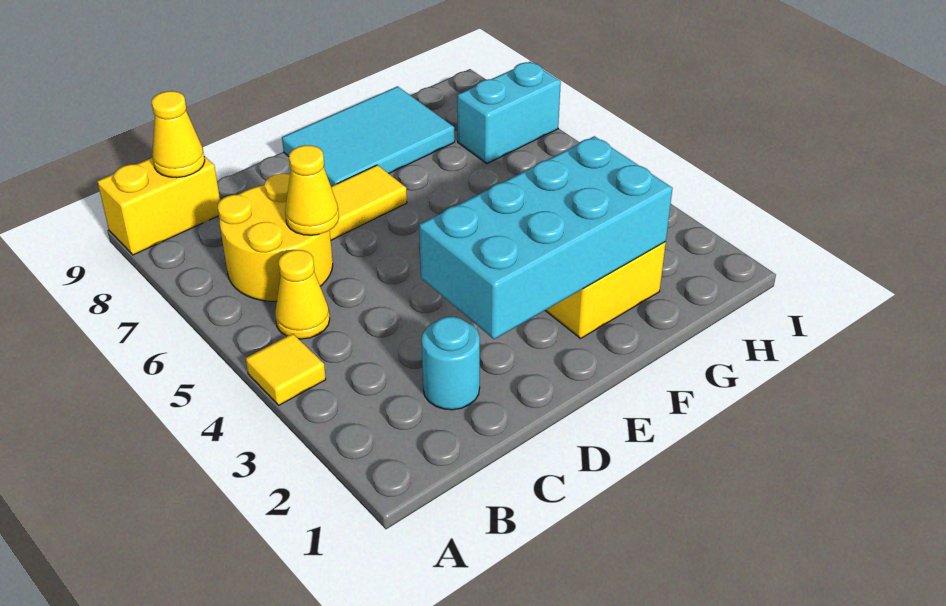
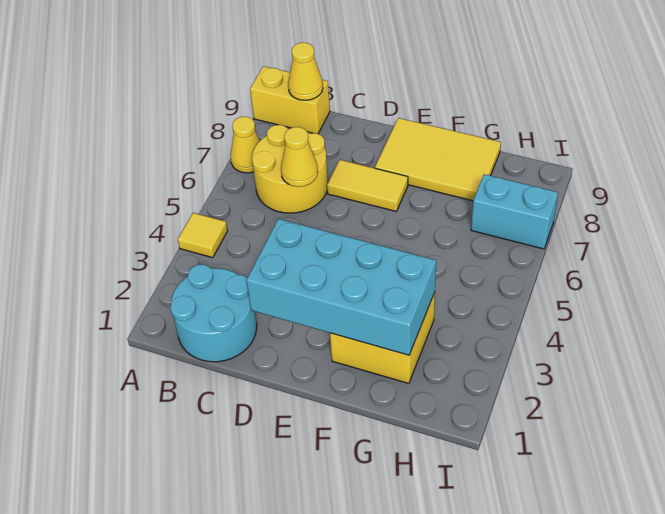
yellow 1x1 cone [275,250,330,339] -> yellow 1x1 cone moved to [231,117,260,173]
cyan 1x1 round brick [422,317,480,410] -> cyan 2x2 round brick [170,264,257,362]
cyan 2x3 tile [282,86,455,186] -> yellow 2x3 tile [375,118,501,201]

